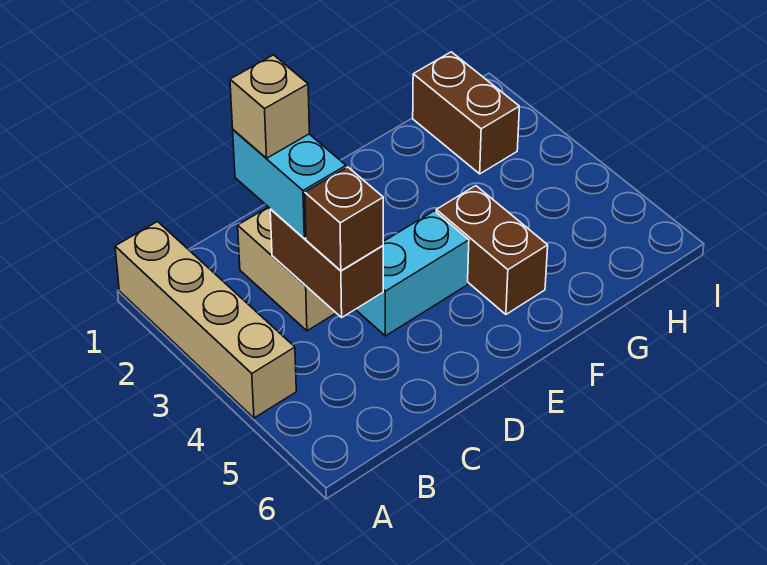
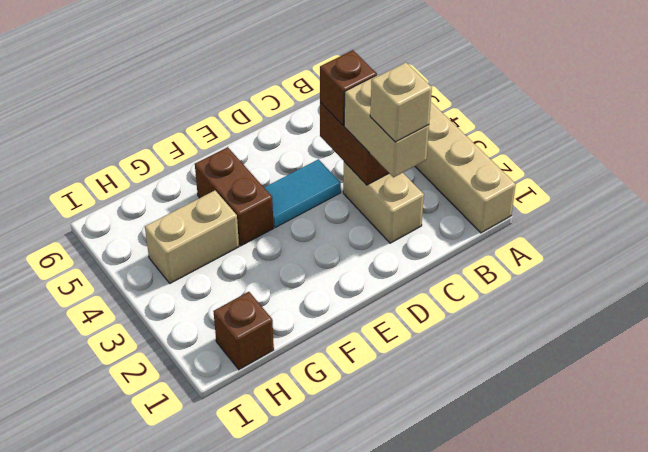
cyan 1x2 brick [233,130,346,238] -> tan 1x2 brick [344,75,429,177]
cyan 1x2 brick [355,211,469,336] -> cyan 1x2 tile [264,159,341,228]
none -> tan 1x2 brick [145,191,239,283]
brown 1x2 brick [413,52,519,174] -> brown 1x1 brick [213,292,274,369]

